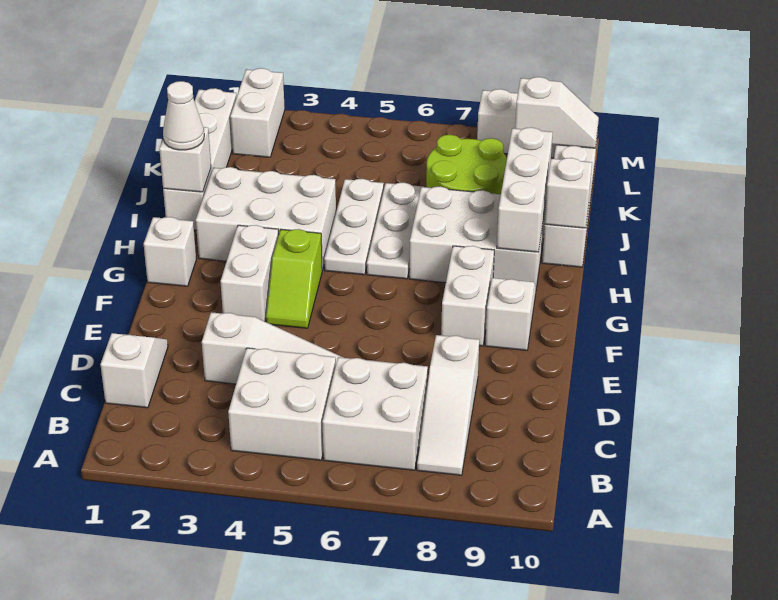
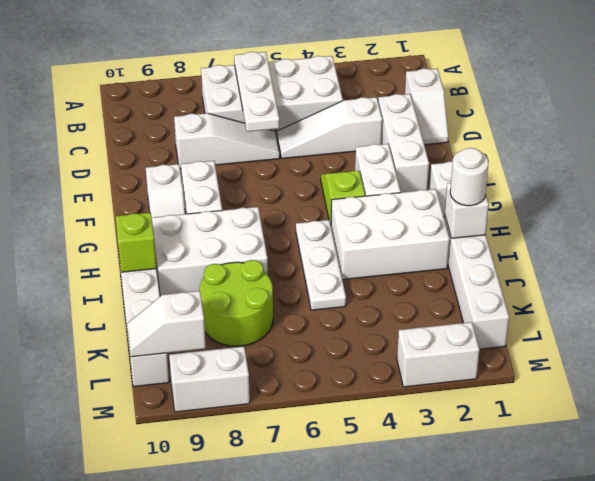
white 1x3 slope [417,335,479,475] -> white 1x3 slope turned to [174,113,280,168]
white 1x3 plate [367,183,424,279] -> white 1x3 plate moved to [234,52,279,132]
white 1x3 brick [497,127,553,252] -> white 1x3 brick moved to [378,94,429,193]
white 1x1 cone [163,81,204,150] -> white 1x1 round brick [450,148,489,206]
white 1x1 brick [545,158,592,228] -> lime 1x1 brick [115,213,157,272]
white 1x2 brick [230,68,285,157] -> white 1x2 brick turned to [397,322,480,387]

